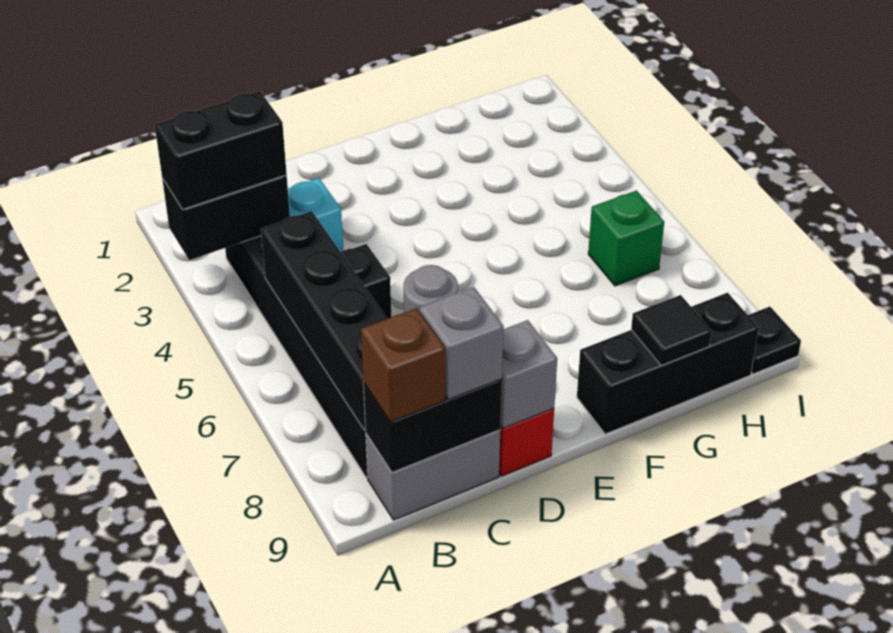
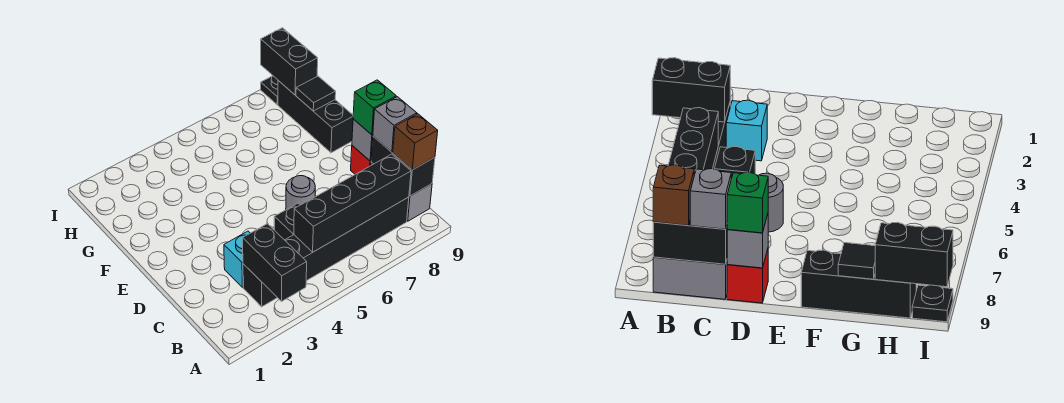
black 1x2 brick [155,91,287,209] -> black 1x2 brick moved to [261,28,318,95]
green 1x1 brick [588,191,664,286] -> green 1x1 brick moved to [353,80,396,135]

